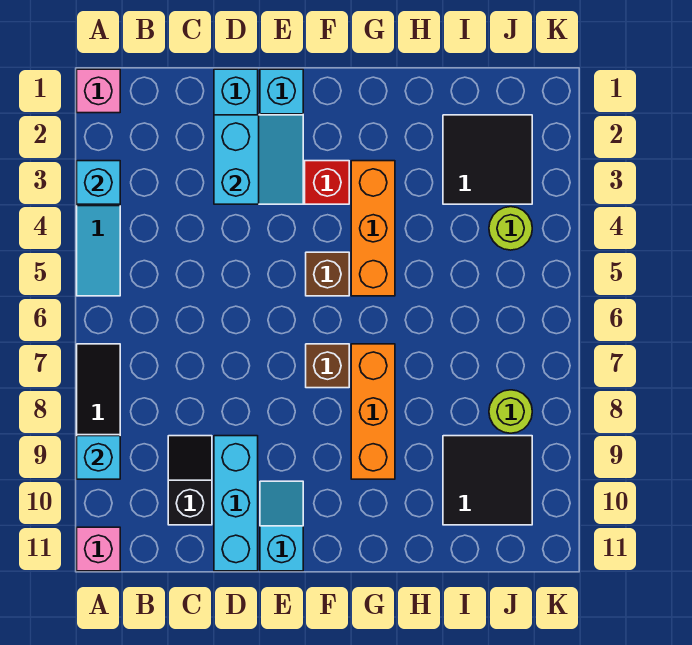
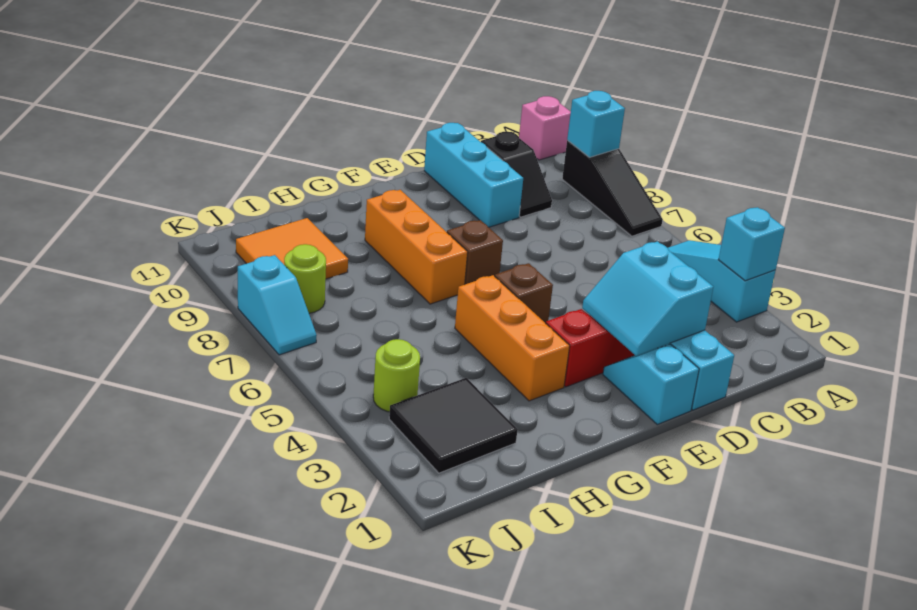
pink 1x1 brick [77,69,120,113] -> none
cyan 1x2 slope [260,481,303,571] -> cyan 1x2 slope moved to [238,255,317,355]
black 2x2 tile [443,436,532,525] -> orange 2x2 tile [236,218,348,279]

